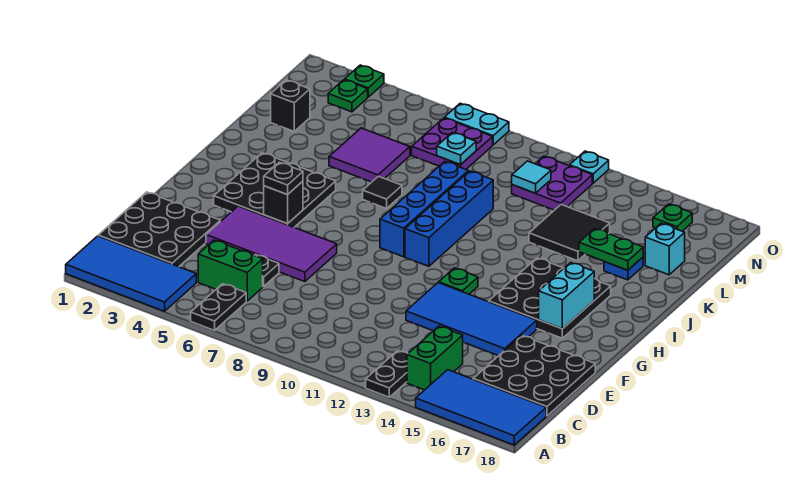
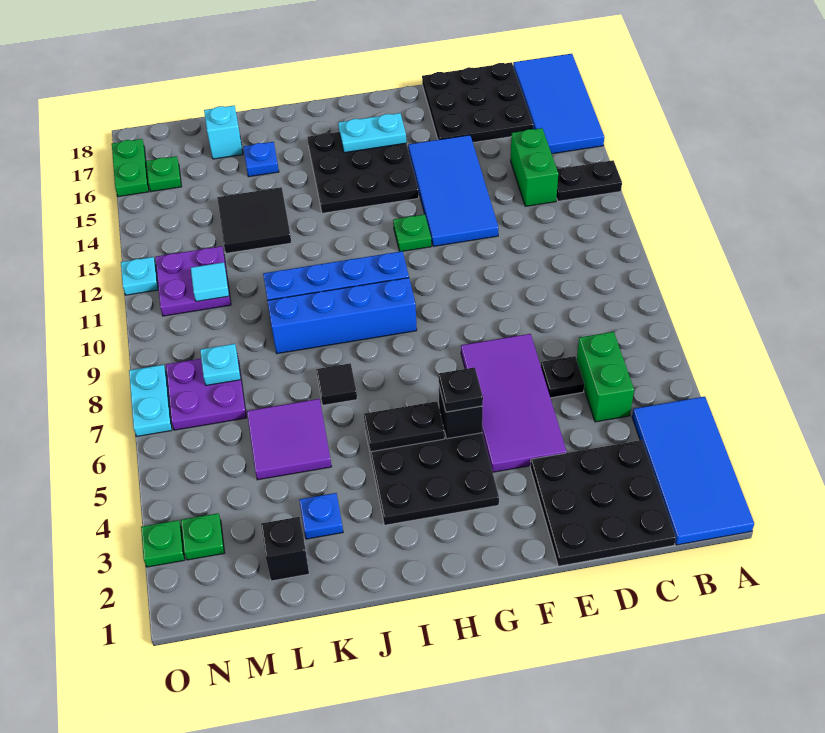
black 1x2 plate [191,284,246,330] -> black 1x2 plate moved to [364,401,445,452]
green 1x2 brick [407,326,463,390] -> green 1x2 brick turned to [511,128,558,206]
cyan 1x2 brick [539,263,594,329] -> cyan 1x2 plate [338,113,406,153]
none -> blue 1x1 plate [300,493,343,539]
green 1x2 plate [579,229,643,270] -> green 1x2 plate moved to [112,139,149,197]

